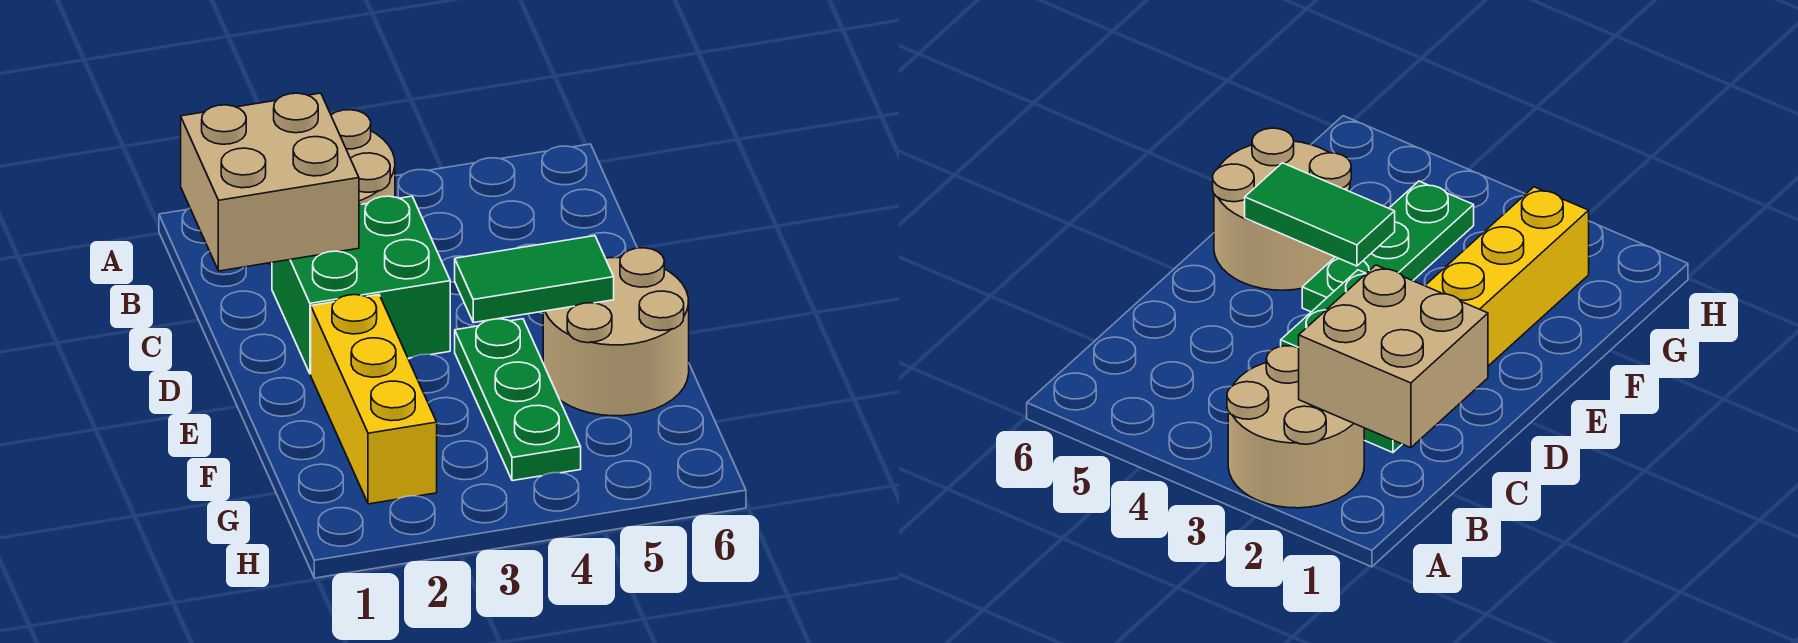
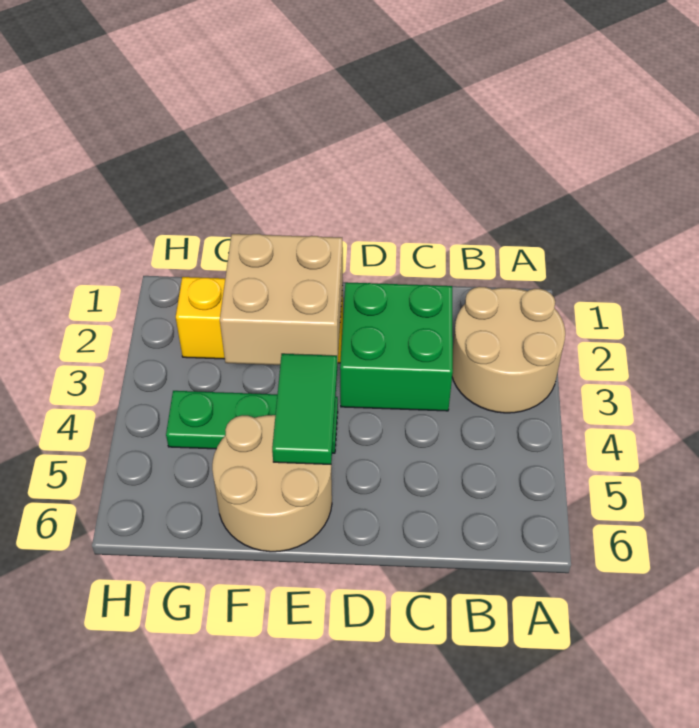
tan 2x2 brick [181,93,359,271] -> tan 2x2 brick moved to [220,234,343,365]

